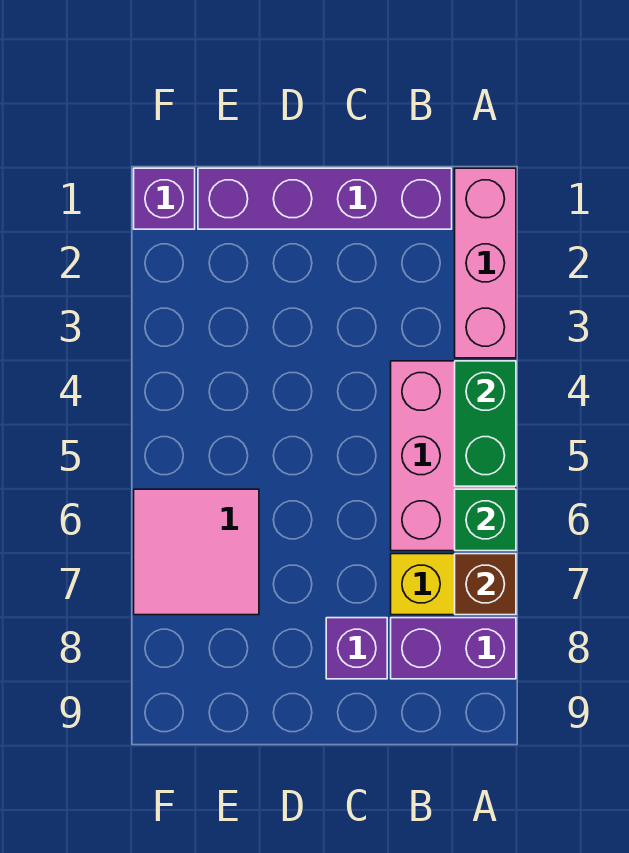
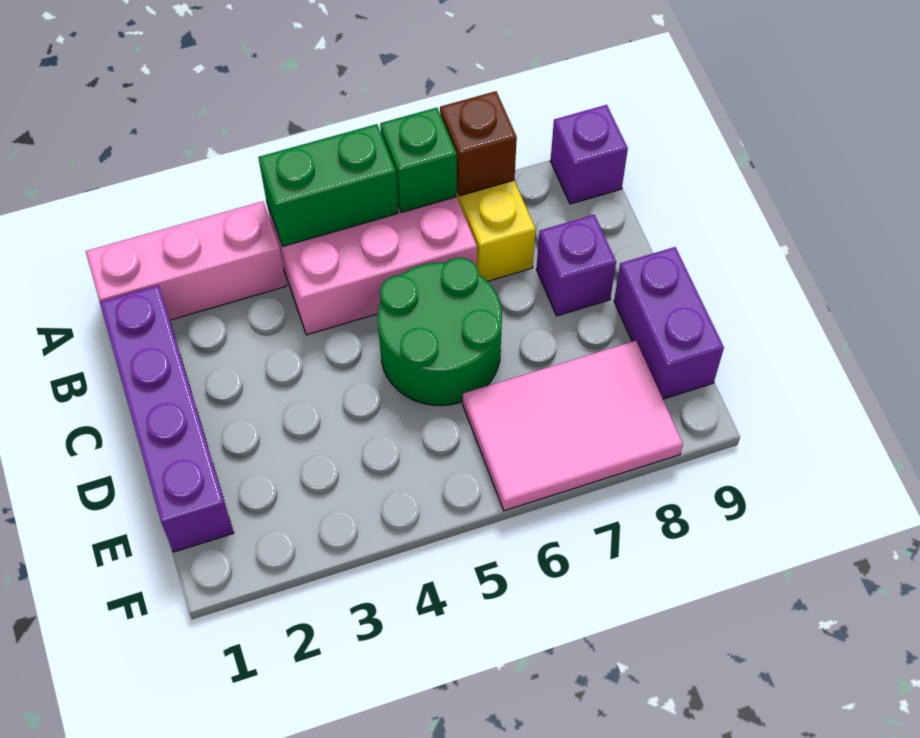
purple 1x2 brick [391,618,516,679] -> purple 1x2 brick moved to [614,247,724,399]
none -> green 2x2 round brick [377,258,502,406]
pink 2x2 tile [134,489,259,615] -> pink 2x3 tile [463,341,683,511]
purple 1x1 brick [134,168,195,229] -> purple 1x1 brick moved to [551,105,628,204]

